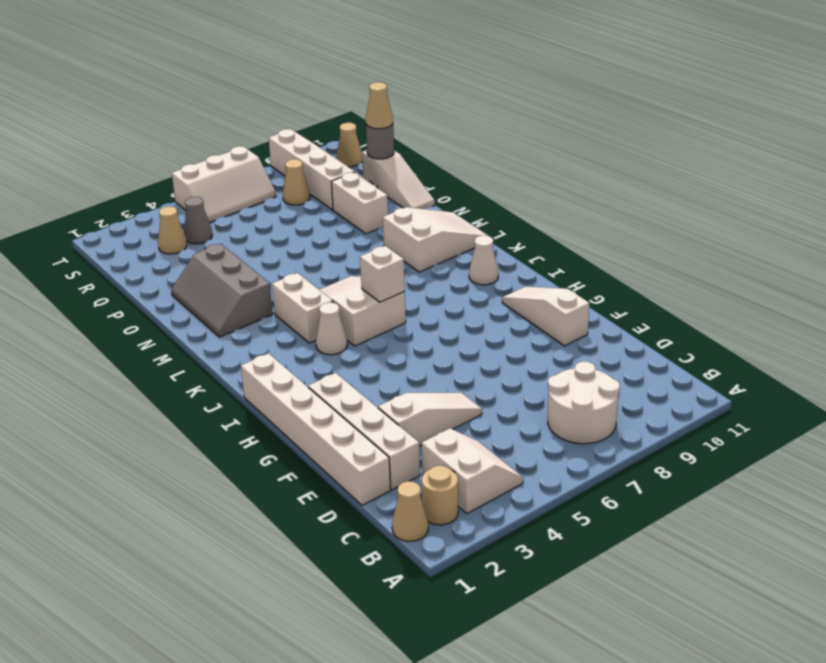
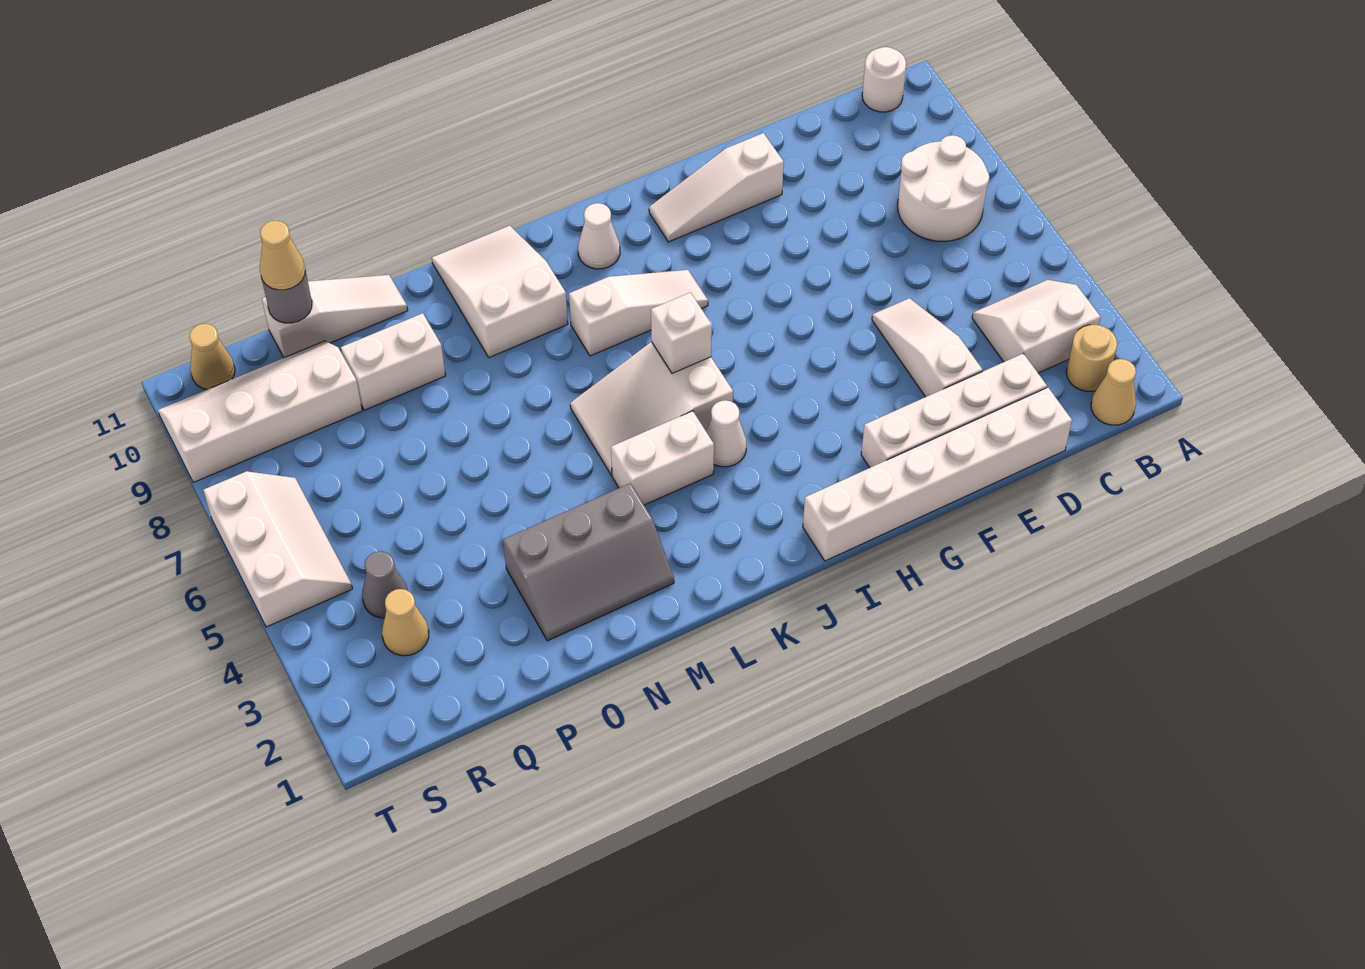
none -> white 1x1 round brick [862,47,906,112]
none -> white 1x3 slope [569,270,708,356]
tan 1x1 cone [283,159,310,205] -> none

